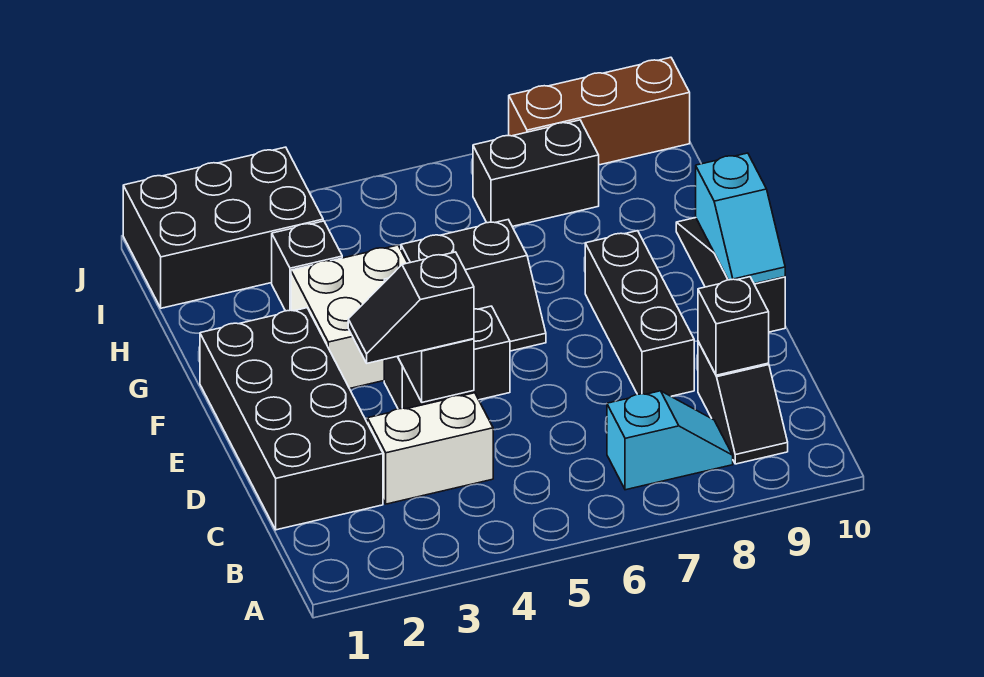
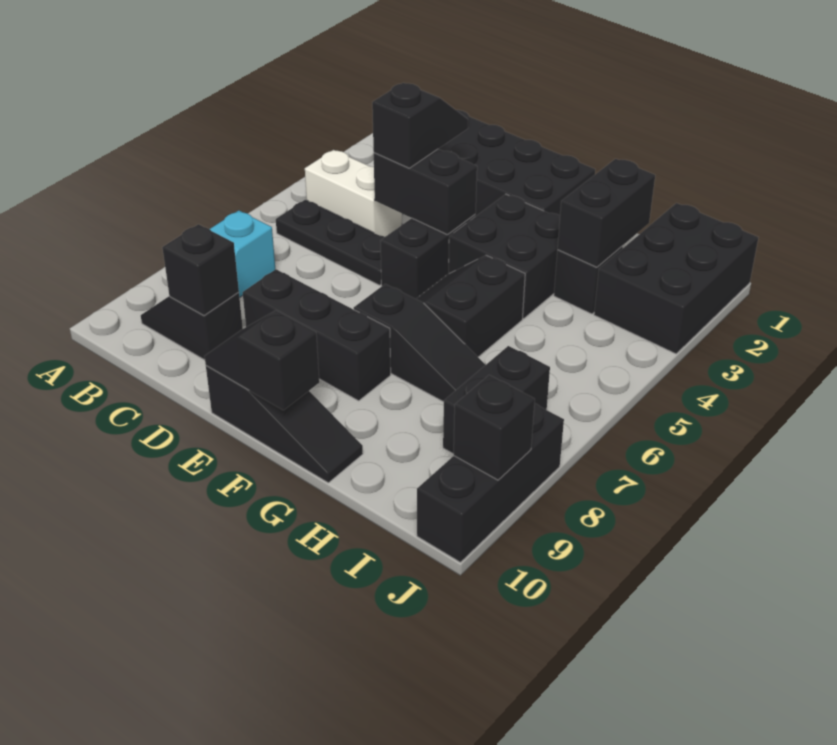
none -> black 1x3 plate [276,200,385,285]
white 1x2 brick [367,393,493,504] -> white 1x2 brick turned to [305,150,402,237]
cyan 1x2 slope [696,153,785,284] -> black 1x2 slope [204,310,319,410]
white 2x2 brick [291,245,407,389] -> black 2x2 brick [449,194,560,319]
none -> black 1x3 slope [354,284,485,402]
none -> black 1x2 brick [558,159,655,267]
brown 1x3 brick [509,57,690,165] -> black 1x3 brick [417,403,564,562]
none -> black 1x1 brick [454,375,535,480]

